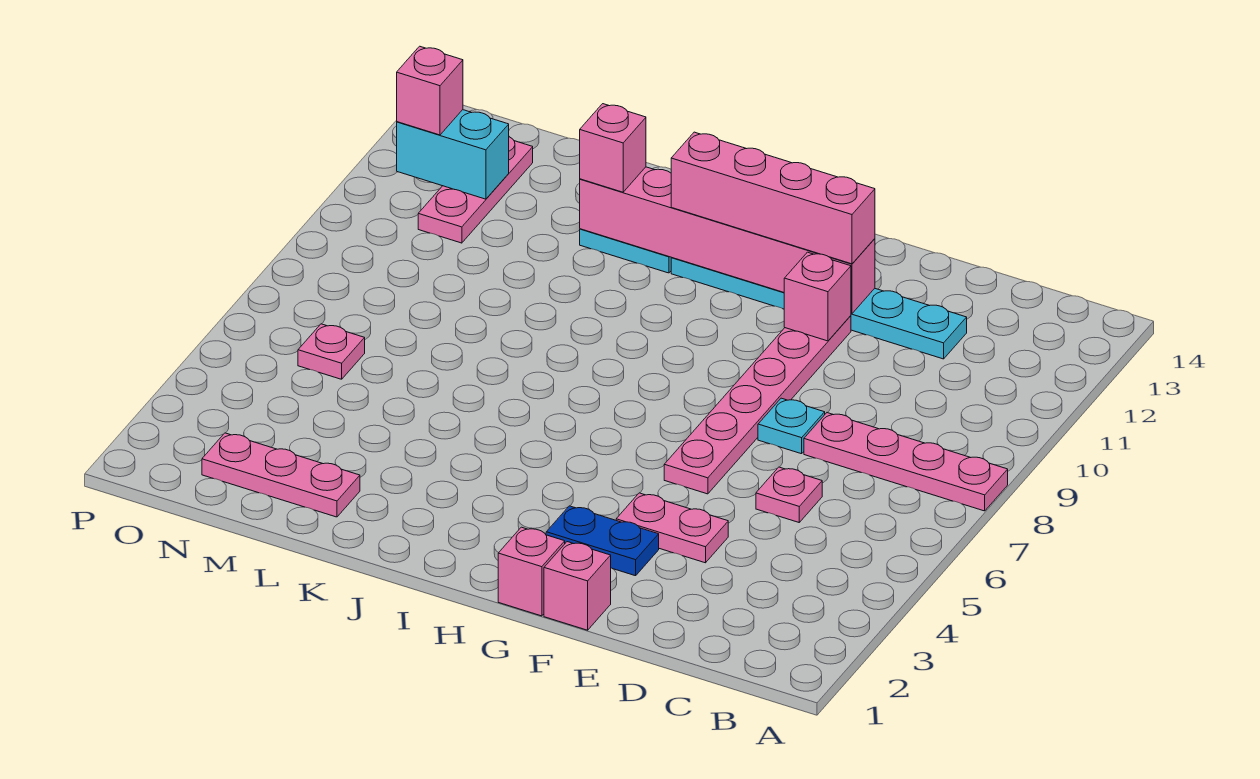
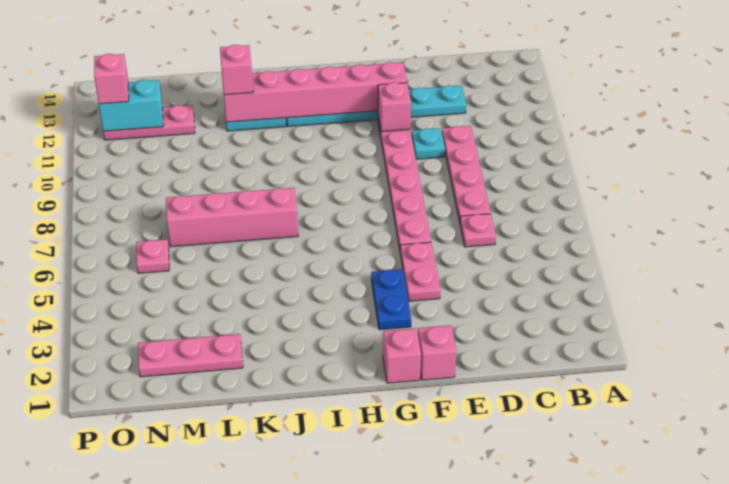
pink 1x4 plate [804,413,1008,511] -> pink 1x4 plate turned to [442,126,491,222]
pink 1x2 plate [616,493,728,563] -> pink 1x2 plate turned to [400,242,440,301]
cyan 1x1 plate [758,398,825,454] -> cyan 1x1 plate moved to [412,128,445,159]
blue 1x2 plate [546,506,659,576] -> blue 1x2 plate turned to [371,269,411,330]
pink 1x4 brick [671,132,875,264] -> pink 1x4 brick moved to [166,188,298,247]
pink 1x3 plate [418,137,533,243] -> pink 1x3 plate turned to [103,105,195,140]

